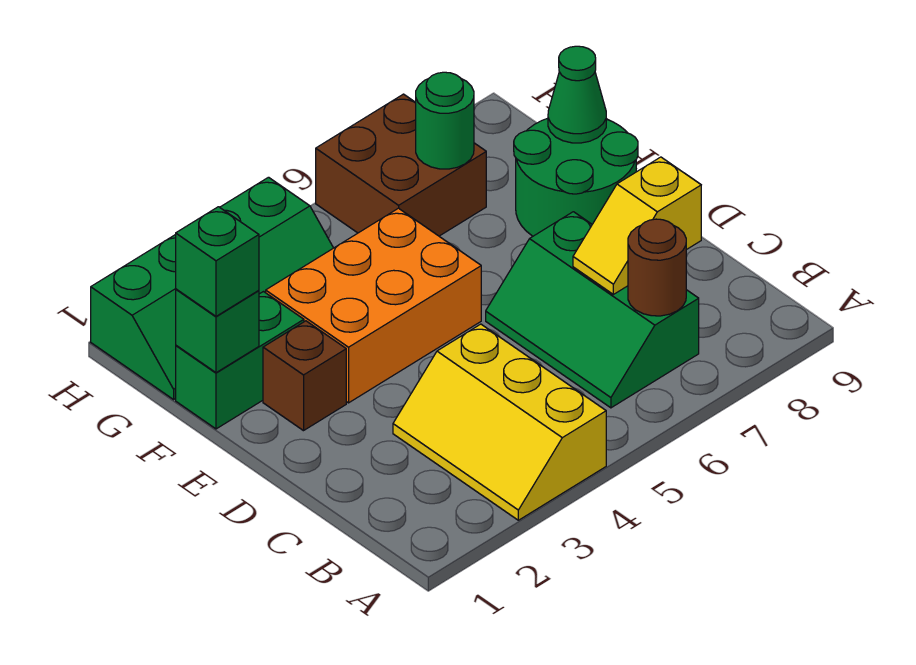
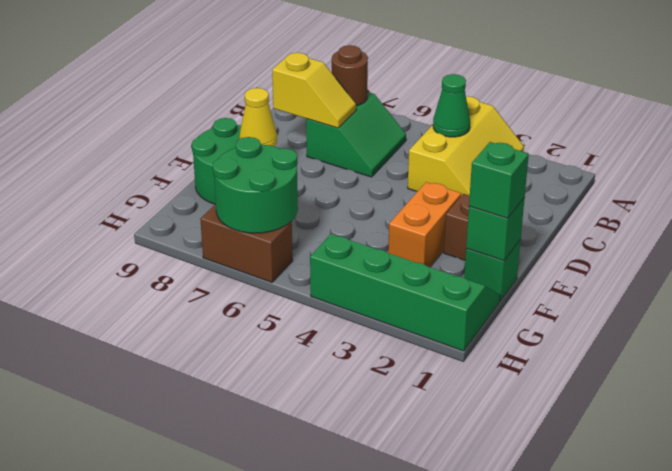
green 2x3 slope [486,212,699,408] -> green 2x2 slope [306,92,406,177]
orange 2x3 brick [266,208,481,403] -> orange 1x2 brick [388,182,461,267]
none -> yellow 1x1 cone [239,88,277,146]
green 1x2 brick [176,292,304,429] -> green 1x1 brick [464,239,521,301]
green 1x1 cone [548,46,606,143] -> green 1x1 cone moved to [433,74,470,137]
brown 2x2 brick [316,94,486,236] -> brown 1x2 brick [200,204,293,282]
green 1x1 round brick [416,72,474,169] -> green 2x2 round brick [213,137,298,233]

